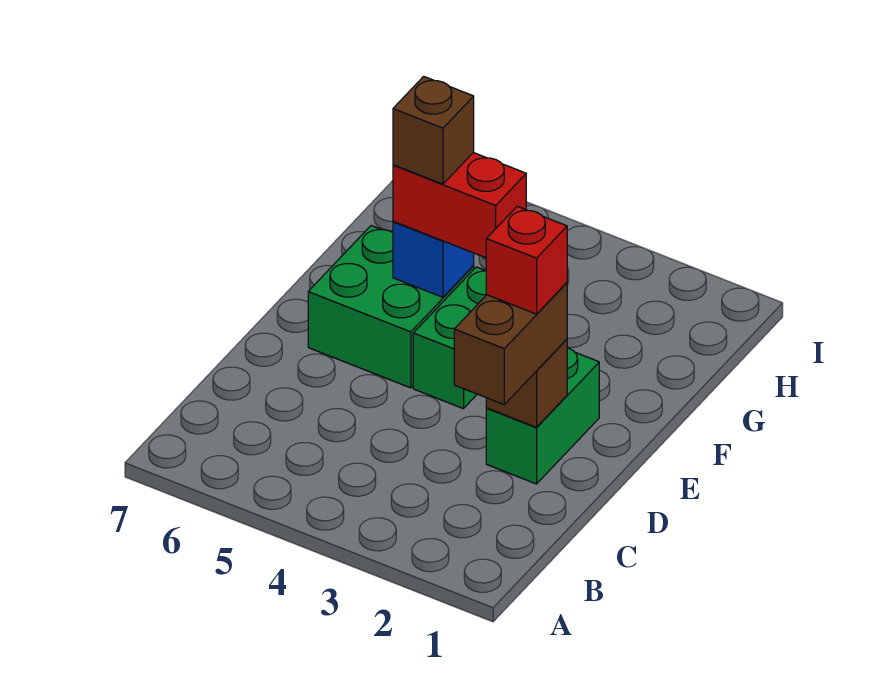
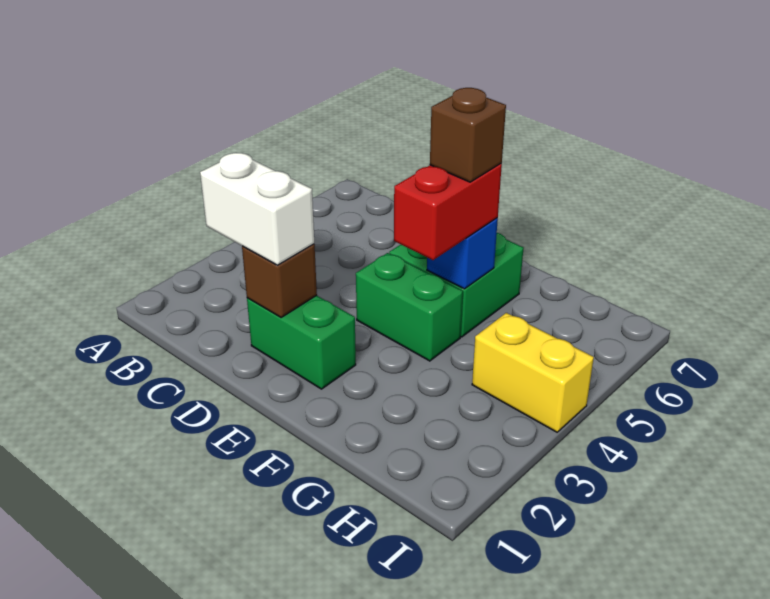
brown 1x2 brick [454,283,567,404] -> white 1x2 brick [200,153,314,265]
red 1x1 brick [486,206,567,314] -> none
none -> yellow 1x2 brick [472,313,594,432]

